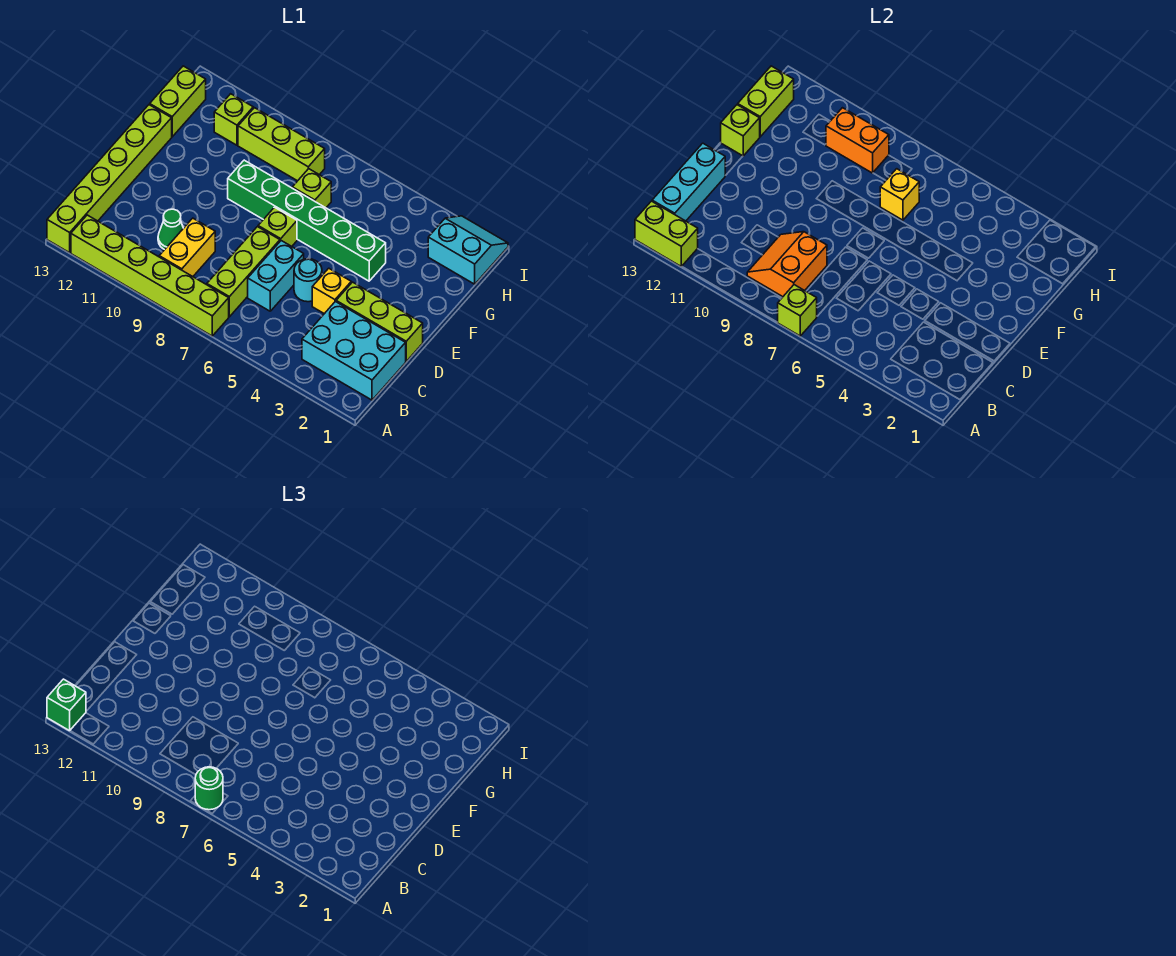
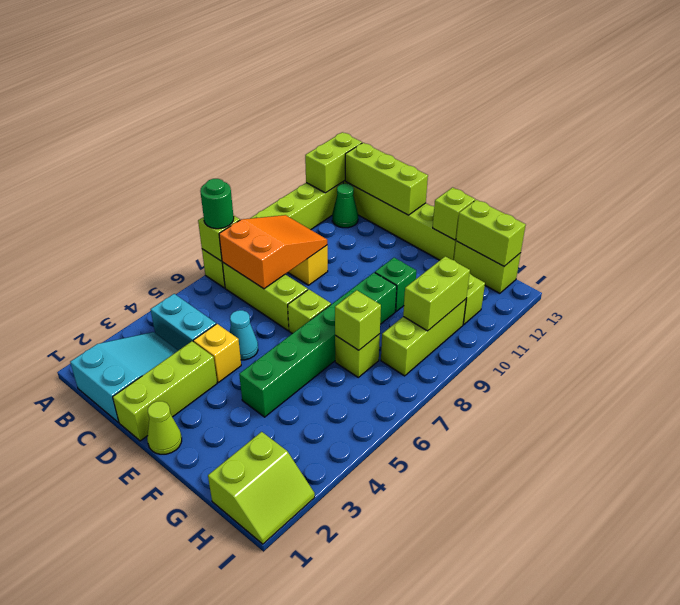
green 1x1 brick [47,679,86,731] -> green 1x1 brick moved to [375,258,416,311]
cyan 2x3 brick [302,302,406,400] -> cyan 2x3 slope [70,332,178,422]
orange 2x2 slope [747,232,827,297] -> orange 2x3 slope [219,215,327,289]
cyan 1x3 brick [652,143,725,221] -> lime 1x3 brick [345,143,428,215]
cyan 1x2 brick [248,241,304,311] -> cyan 1x2 brick moved to [151,294,216,350]
green 1x1 cone [158,209,183,250] -> green 1x1 cone moved to [332,184,358,228]
cyan 1x1 round brick [294,259,322,302] -> cyan 1x1 cone [230,310,258,360]
none -> lime 1x1 cone [147,401,182,454]
yellow 1x1 brick [880,169,919,220] -> lime 1x1 brick [335,290,381,350]
cyan 2x2 slope [428,216,508,284] -> lime 2x2 slope [208,432,315,544]
orange 1x2 brick [826,108,889,173] -> lime 1x2 brick [403,256,470,331]

